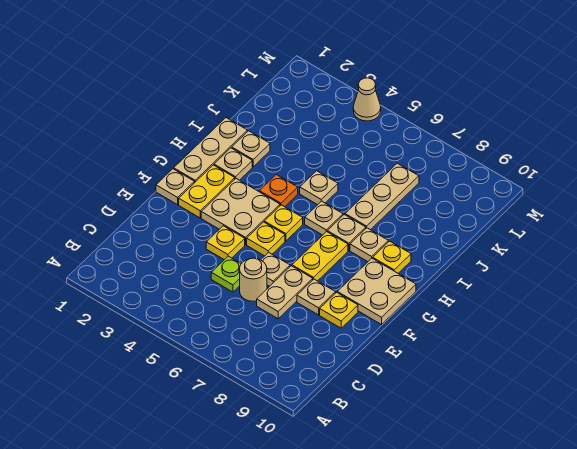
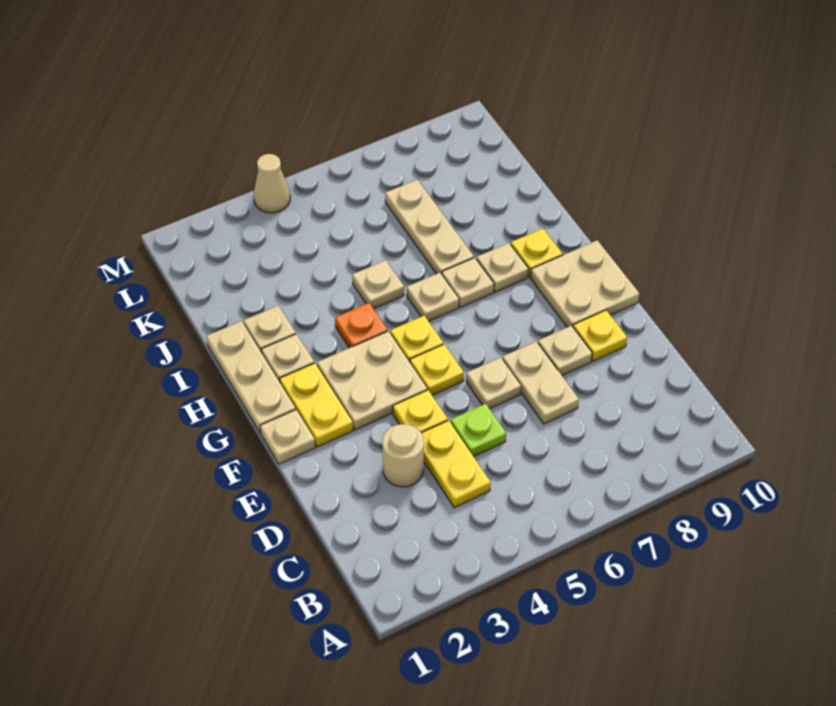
tan 1x1 round brick [240,258,267,301] -> tan 1x1 round brick moved to [382,424,424,487]
yellow 1x2 plate [292,232,348,281] -> yellow 1x2 plate moved to [422,420,491,508]

